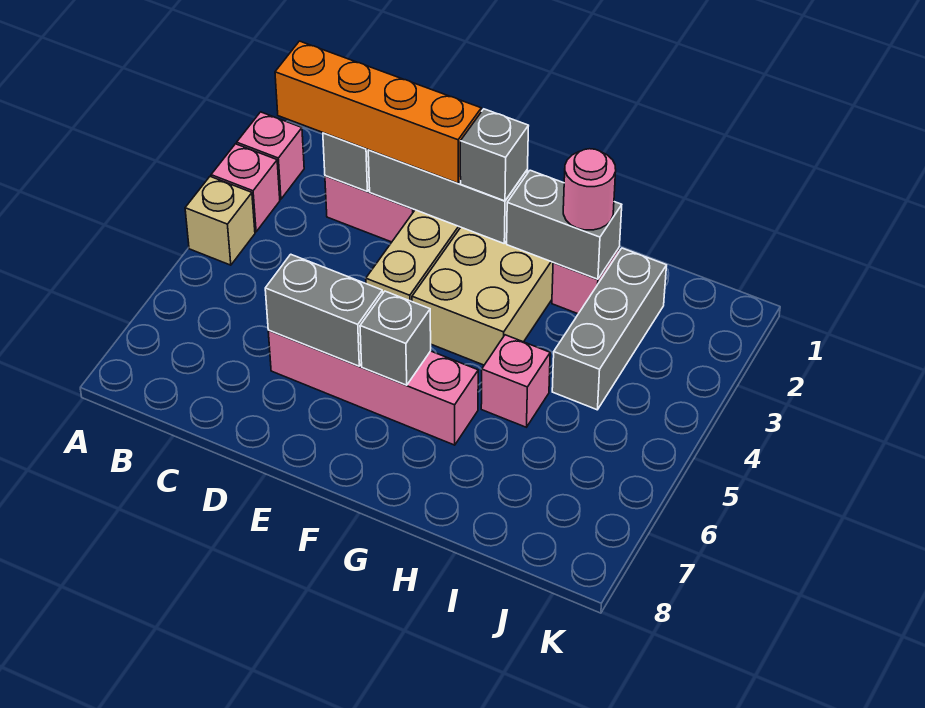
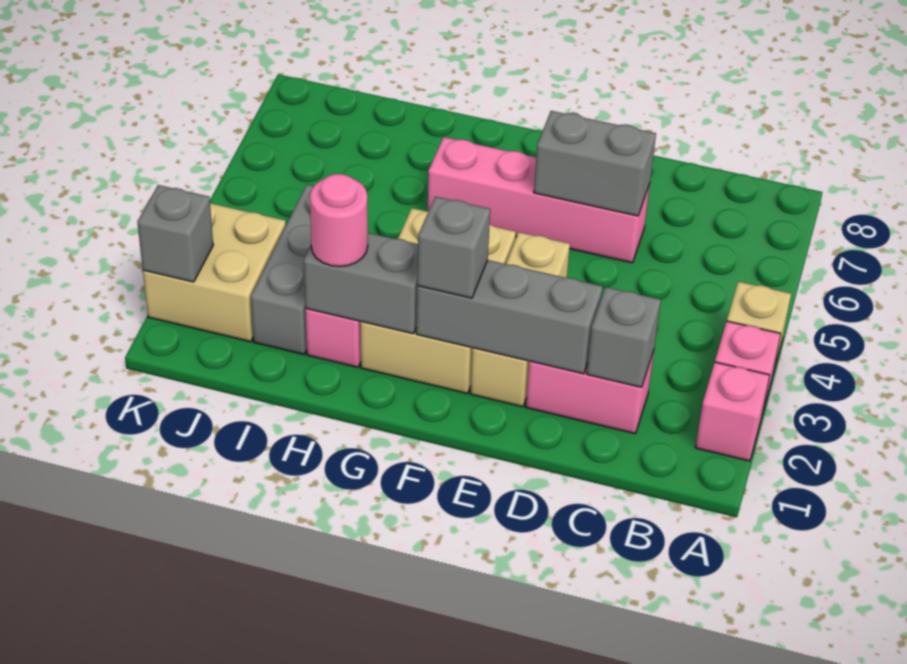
orange 1x4 brick [275,41,481,183] -> none
grey 1x1 brick [360,291,431,385] -> grey 1x1 brick moved to [137,185,213,282]
pink 1x1 brick [481,335,550,427] -> none
none -> tan 2x2 brick [143,203,286,342]

